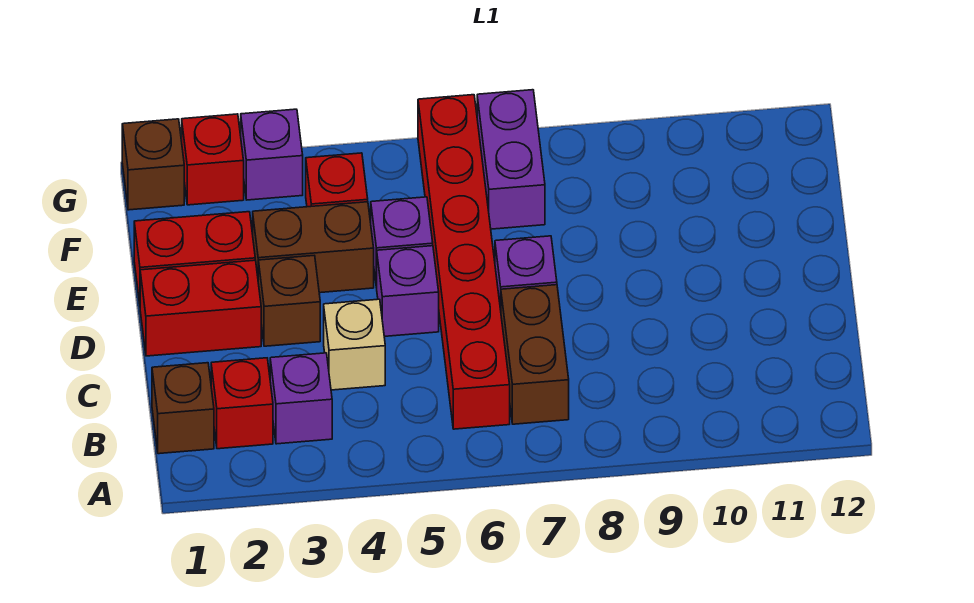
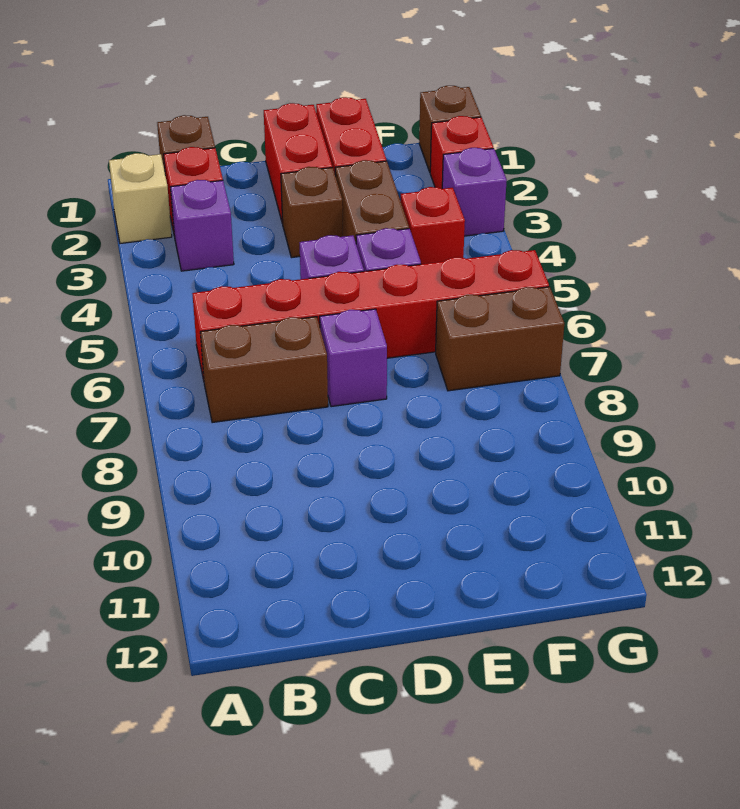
tan 1x1 brick [324,299,385,390] -> tan 1x1 brick moved to [109,153,172,244]
purple 1x2 brick [477,90,545,229] -> brown 1x2 brick [436,287,564,391]

